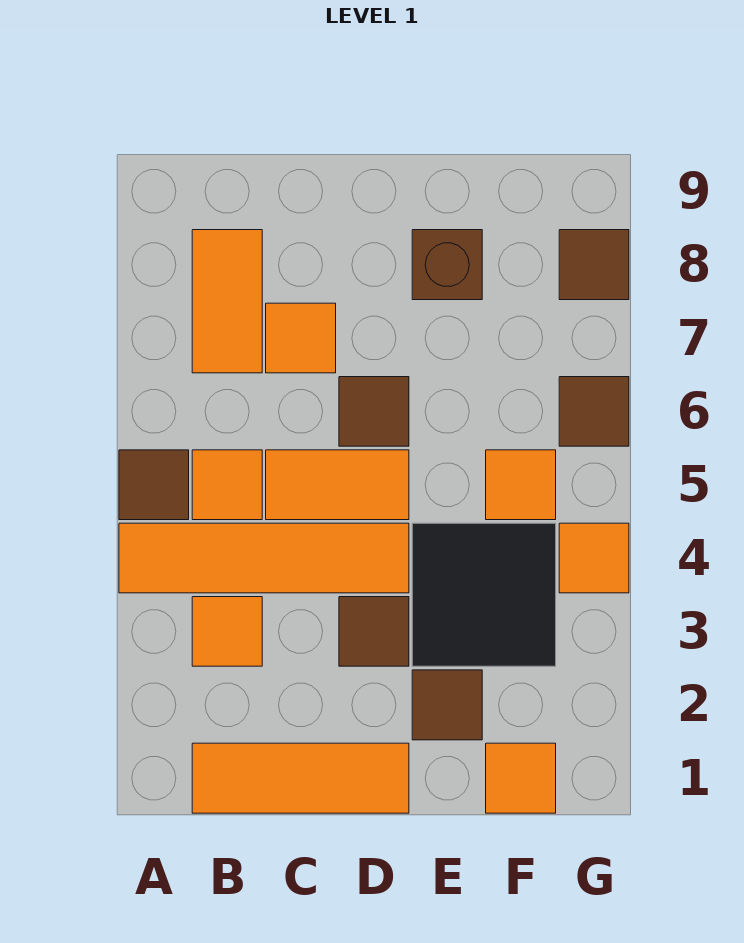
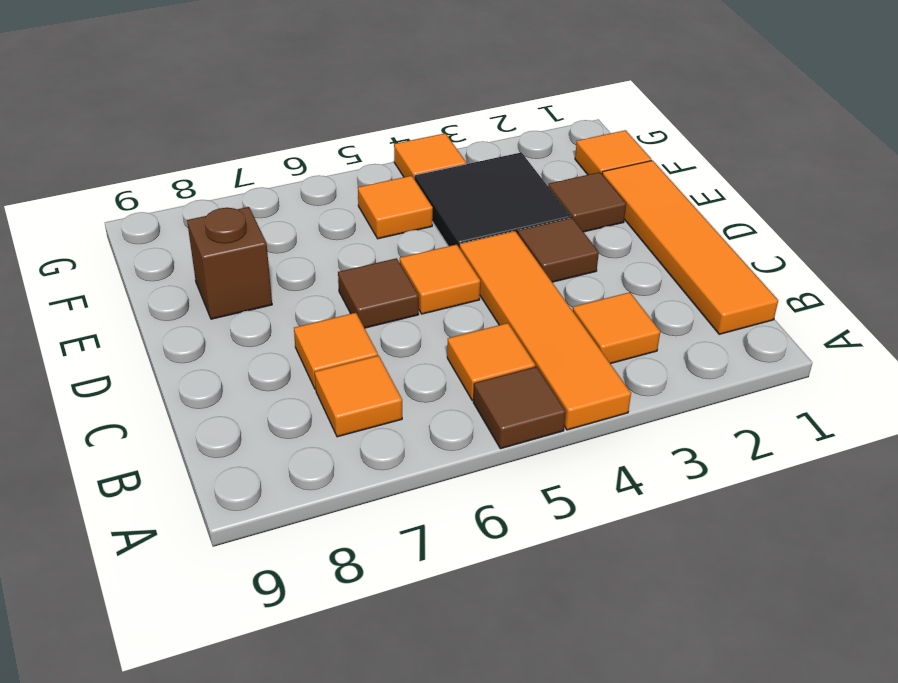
orange 1x3 tile [192,743,409,813] -> orange 1x4 tile [602,161,778,334]
orange 1x2 tile [192,230,262,373] -> orange 1x1 tile [315,356,402,437]
orange 1x2 tile [266,450,409,520] -> orange 1x1 tile [400,244,480,314]
brown 1x1 tile [559,377,629,446] -> none
brown 1x1 tile [559,230,629,300] -> none

